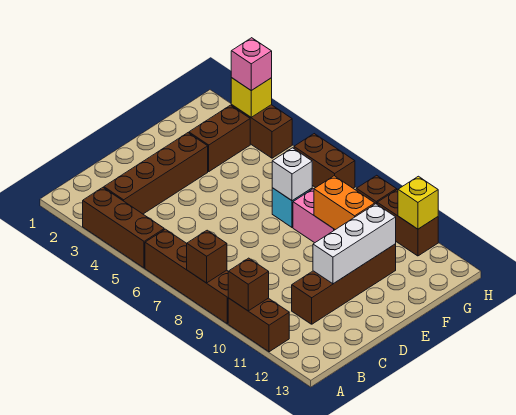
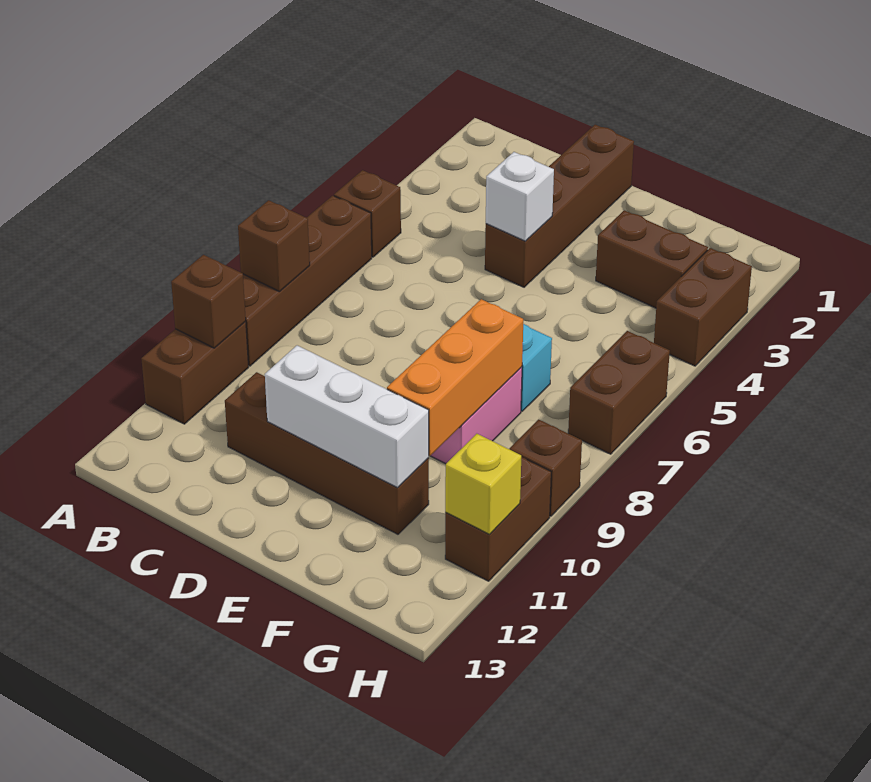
brown 1x3 brick [83,188,164,268] -> brown 1x1 brick [334,170,401,257]
brown 1x4 brick [104,133,208,214] -> brown 1x4 brick turned to [485,125,634,287]
white 1x1 brick [272,148,312,201] -> white 1x1 brick moved to [486,152,554,241]
orange 1x2 brick [314,176,375,230] -> orange 1x3 brick [387,299,523,456]
yellow 1x1 brick [231,78,272,117] -> none
pink 1x1 brick [231,38,272,90] -> none

